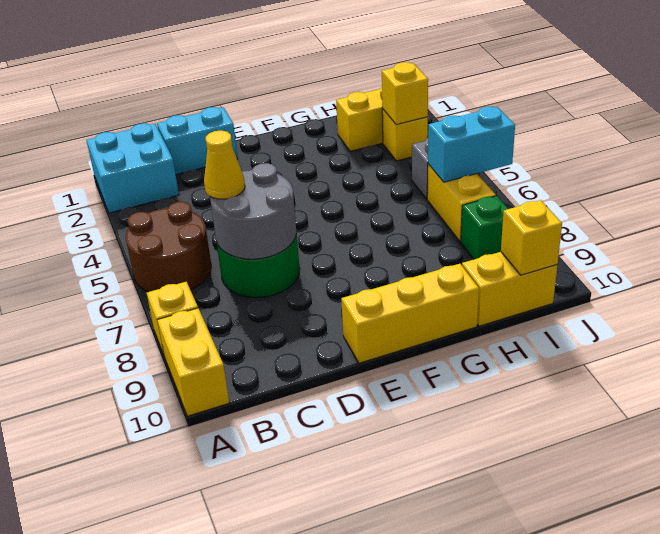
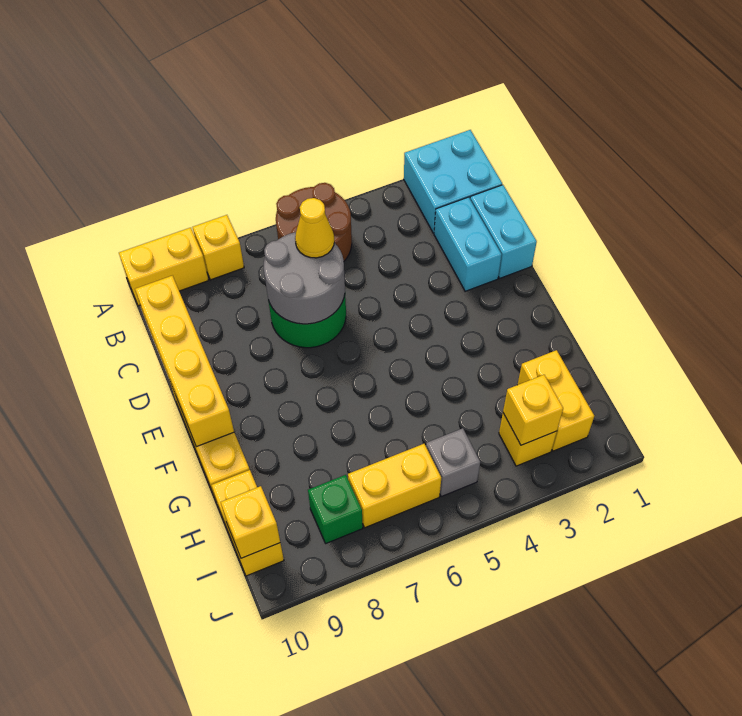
none -> yellow 1x4 brick [135,276,234,447]
cyan 1x2 brick [428,107,515,182] -> cyan 1x2 brick moved to [434,197,502,291]

